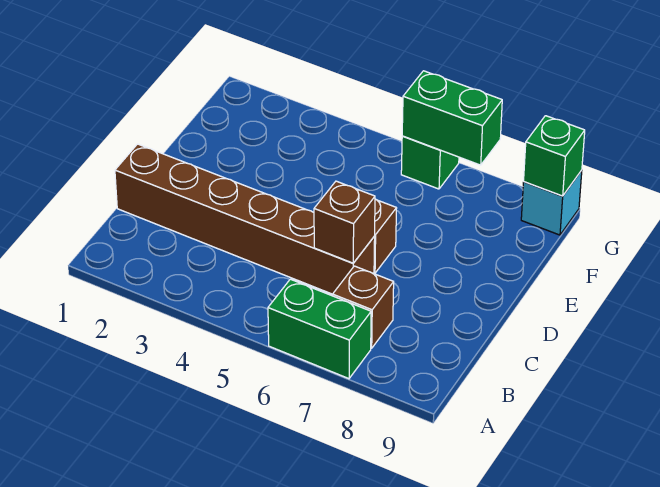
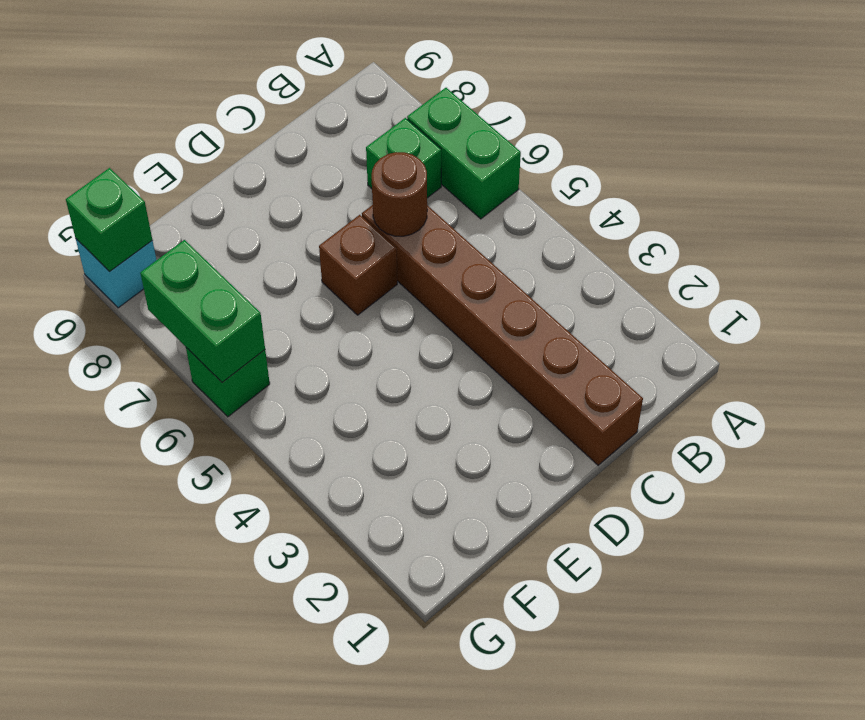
brown 1x1 brick [333,266,394,348] -> green 1x1 brick [366,118,441,198]
brown 1x1 brick [314,181,375,263] -> brown 1x1 round brick [372,152,427,236]

